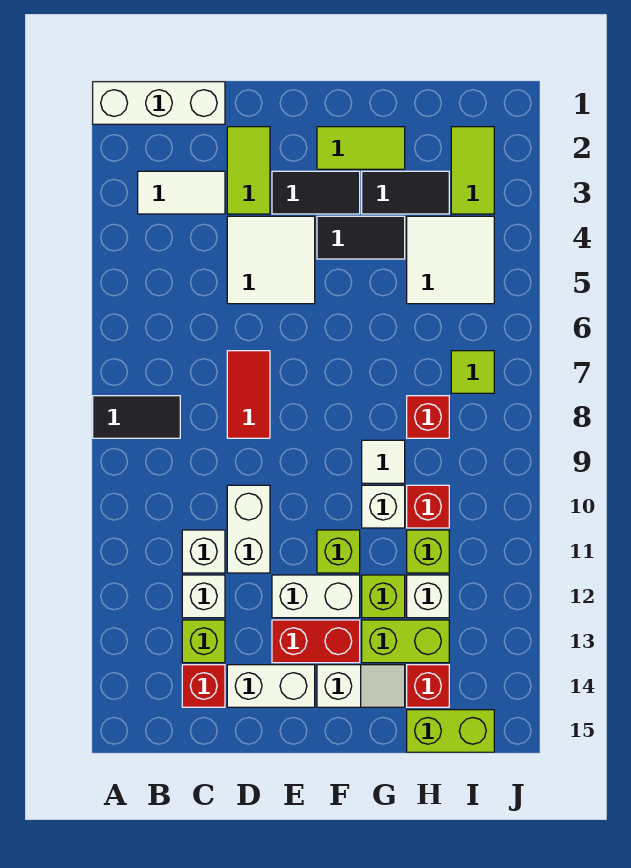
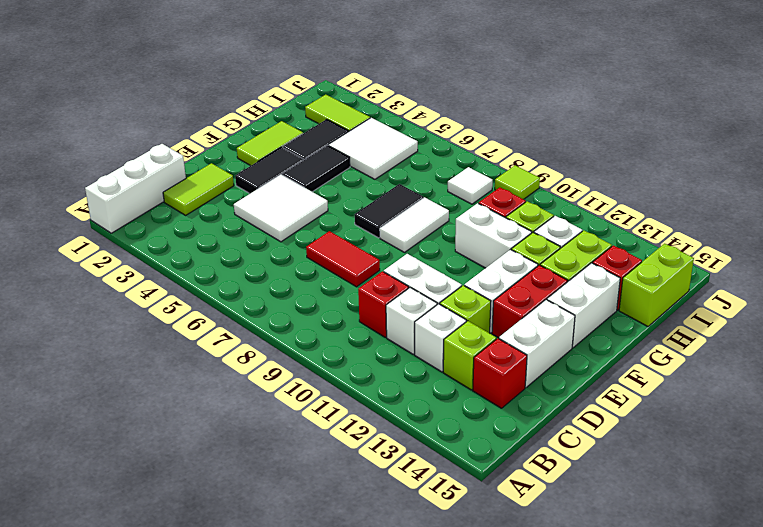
black 1x2 tile [93,396,180,438] -> black 1x2 tile moved to [354,184,423,238]
white 1x2 tile [138,171,225,214] -> white 1x2 tile moved to [380,197,449,252]
lime 1x2 tile [227,127,270,214] -> lime 1x2 tile turned to [163,163,234,215]
lime 1x1 brick [317,530,360,573] -> lime 1x1 brick moved to [440,285,491,333]
white 1x2 slope [317,665,405,707] -> white 1x2 brick [547,263,620,348]
white 1x1 tile [362,440,405,483] -> white 1x1 tile moved to [448,167,493,204]
white 1x1 brick [362,485,405,528] -> white 1x2 brick [455,203,532,268]
red 1x1 brick [407,396,449,438] -> red 1x1 brick moved to [358,271,409,337]
lime 1x1 tile [451,351,494,393] -> lime 1x1 tile moved to [495,165,540,199]

